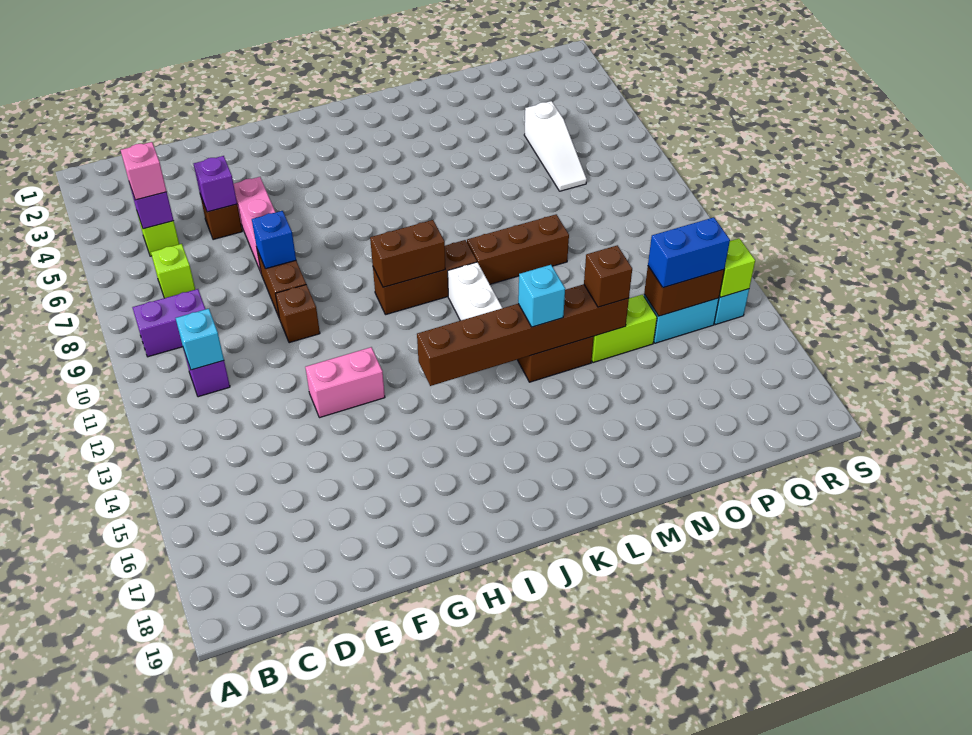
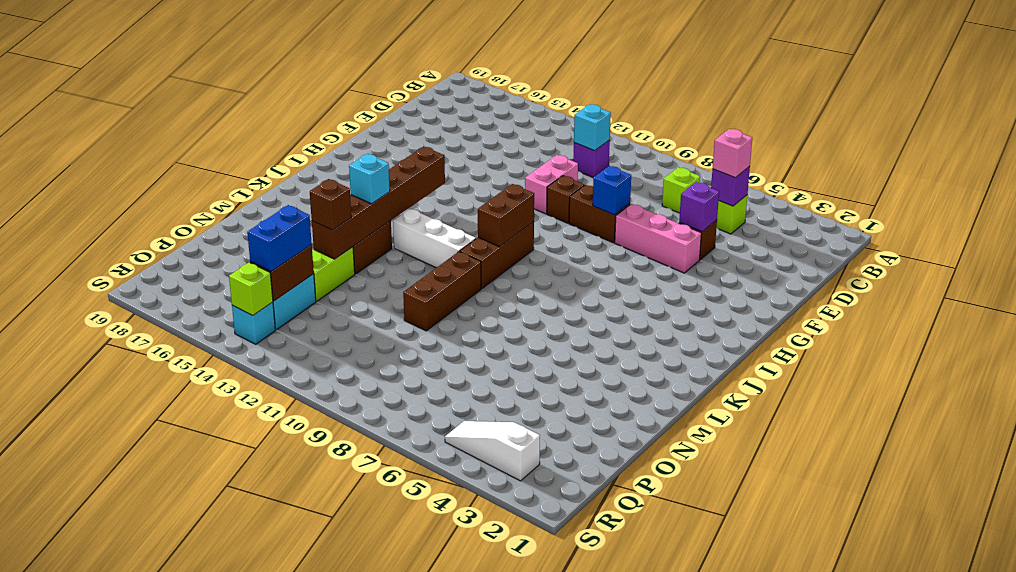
purple 1x2 brick [132,289,205,357] -> none
pink 1x2 brick [305,347,385,418] -> pink 1x2 brick moved to [525,155,578,214]
white 1x3 slope [524,101,587,191] -> white 1x3 slope moved to [445,421,540,481]

